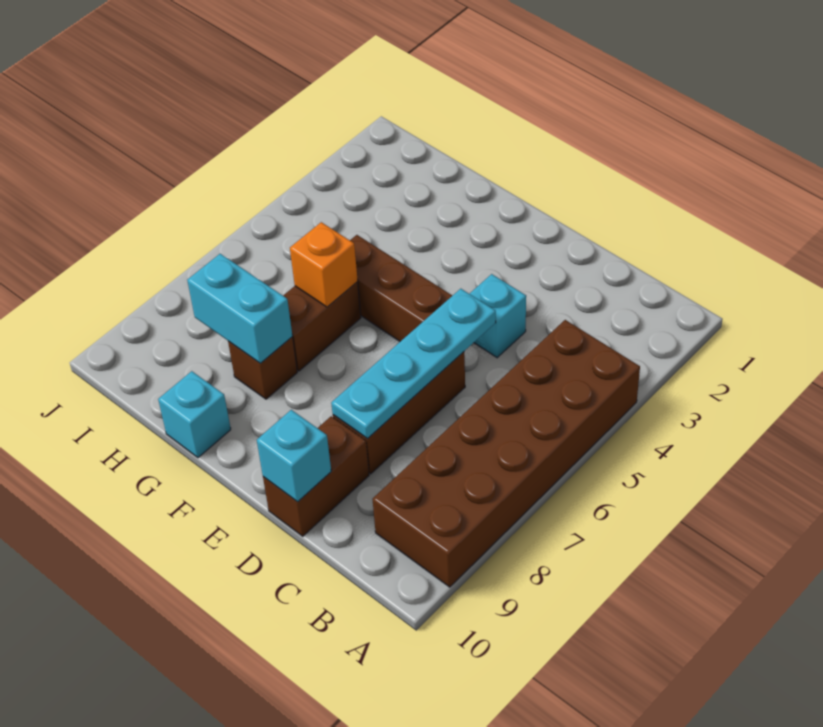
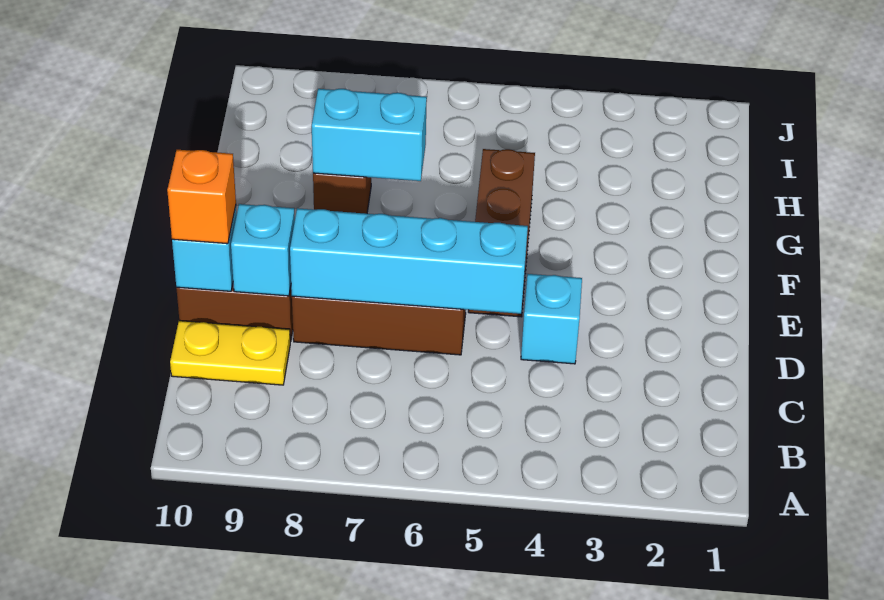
brown 2x6 brick [372,320,640,587] -> none
none -> yellow 1x2 plate [170,321,290,385]
cyan 1x4 plate [331,289,496,439] -> cyan 1x4 brick [290,208,528,314]
brown 1x2 brick [283,282,361,371] -> none
orange 1x1 brick [290,222,358,307] -> orange 1x1 brick moved to [167,150,236,244]
cyan 1x2 brick [187,254,292,363] -> cyan 1x2 brick turned to [312,89,427,181]
cyan 1x1 brick [158,371,231,458] -> cyan 1x1 brick moved to [231,204,295,296]

